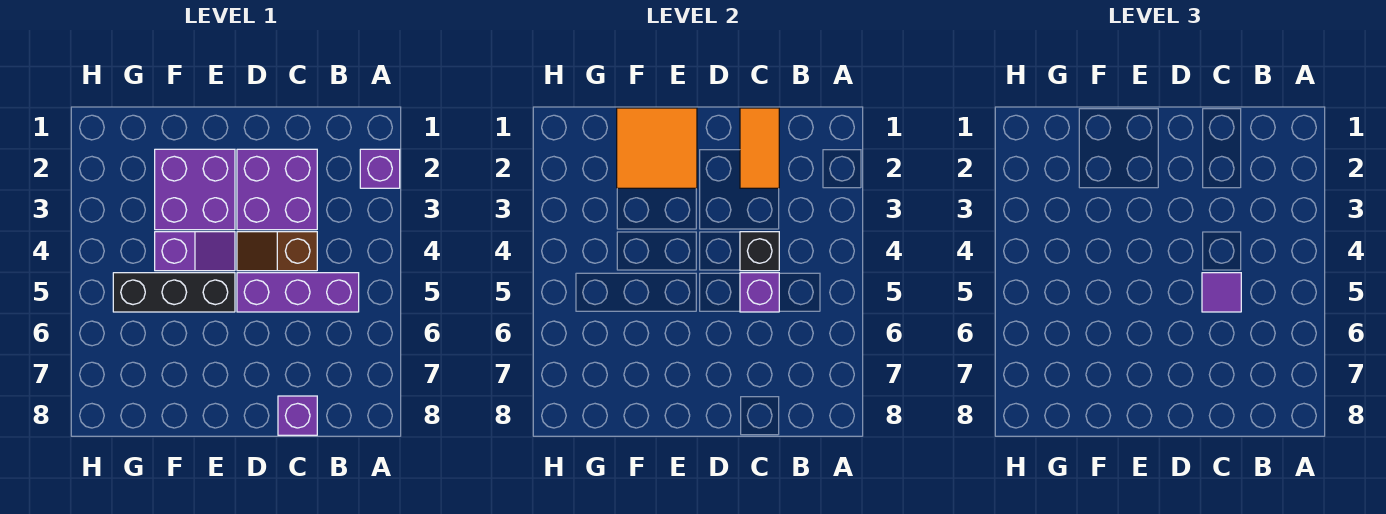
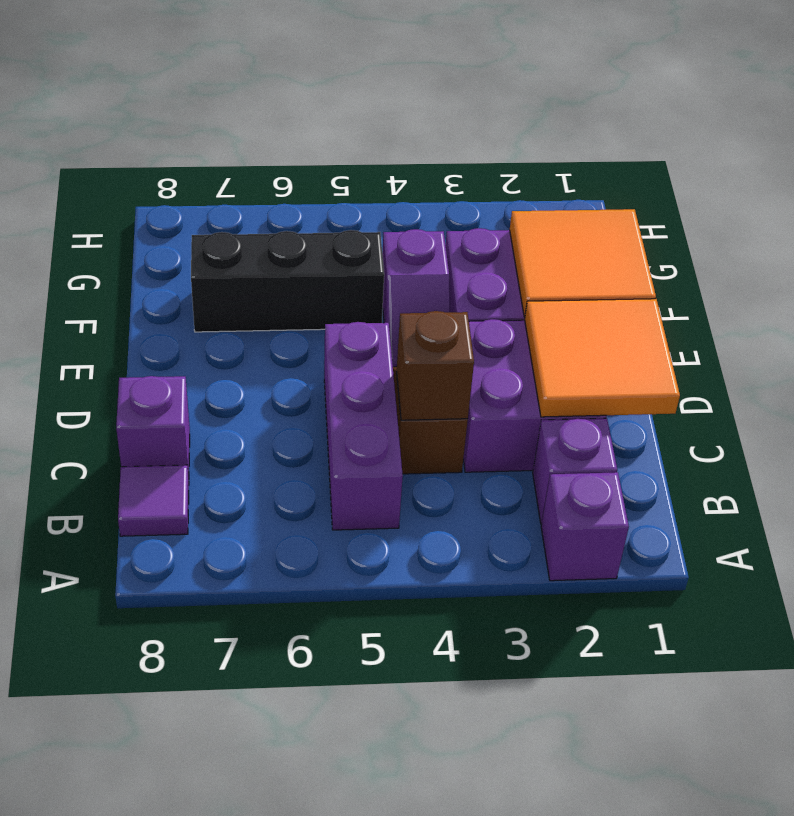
orange 1x2 tile [740,108,779,188] -> orange 2x2 tile [525,299,680,417]
black 1x1 brick [740,232,779,271] -> brown 1x1 brick [396,311,474,420]
purple 1x1 brick [740,273,779,312] -> purple 1x1 brick moved to [533,418,617,524]
purple 1x1 tile [1202,273,1241,312] -> purple 1x1 tile moved to [118,465,189,536]
black 1x3 brick [113,273,235,312] -> black 1x3 brick turned to [191,230,384,332]

